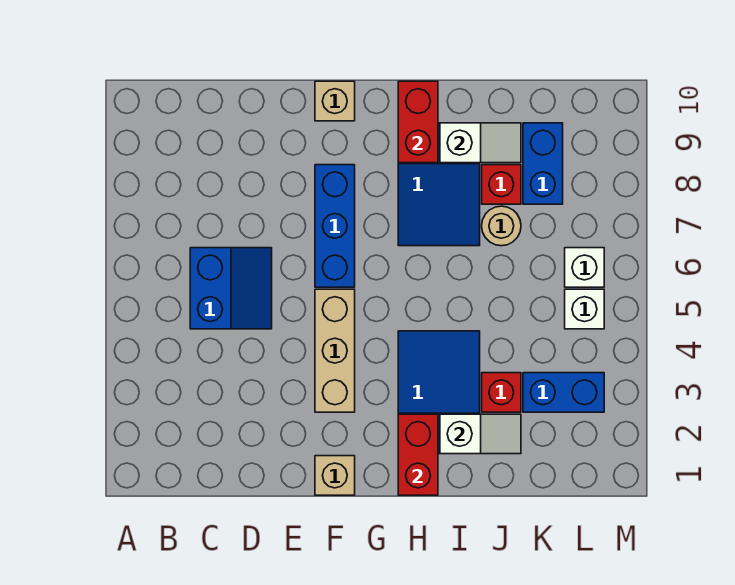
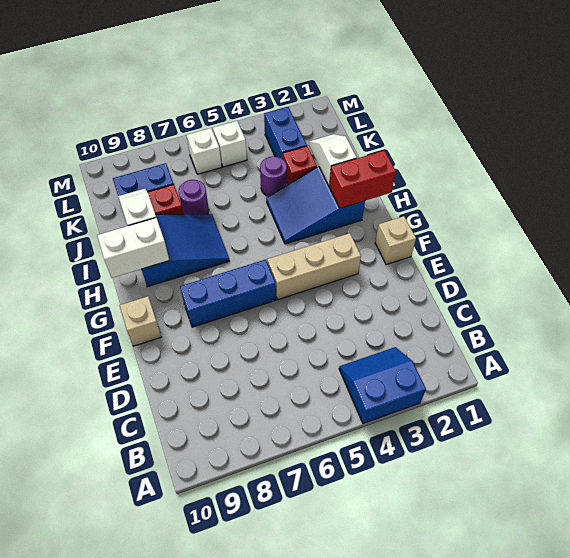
blue 2x2 slope [190,248,272,329] -> blue 2x2 slope moved to [339,347,426,424]
red 1x2 brick [398,81,438,163] -> white 1x2 brick [97,218,169,278]
none -> purple 1x1 round brick [260,156,287,197]
tan 1x1 round brick [482,206,521,246] -> purple 1x1 round brick [179,180,209,214]

